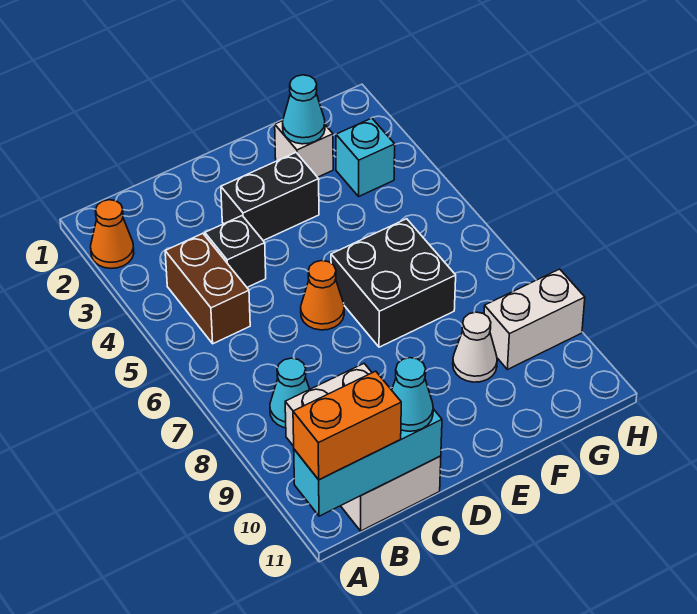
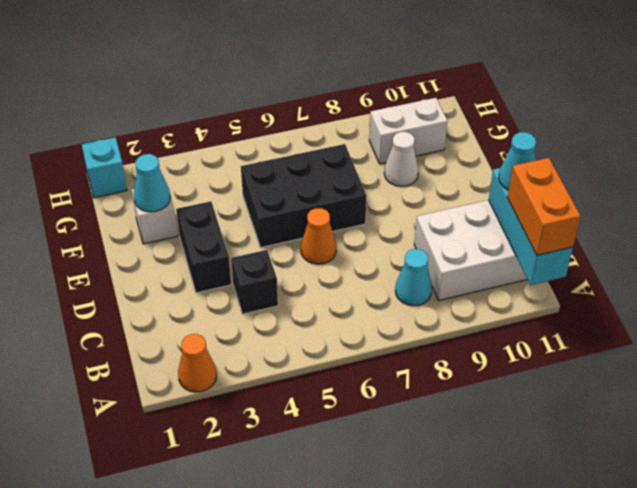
brown 1x2 brick [165,233,250,344] -> none
black 2x2 brick [331,219,456,347] -> black 2x3 brick [241,144,367,247]
cyan 1x1 brick [336,118,395,196] -> cyan 1x1 brick moved to [82,137,127,198]
white 1x2 brick [484,269,585,370] -> white 1x2 brick turned to [369,98,448,164]

